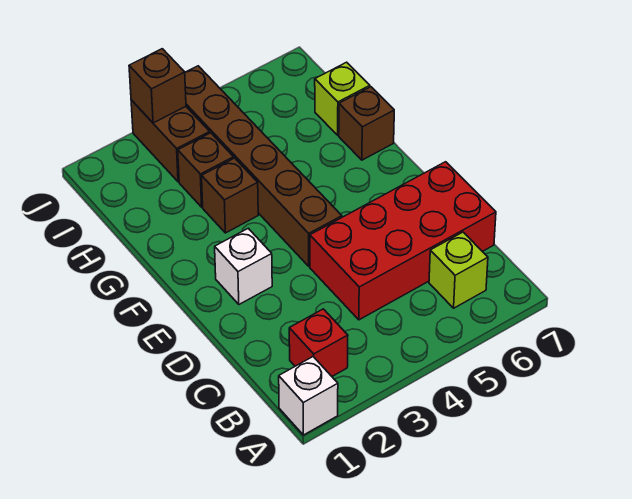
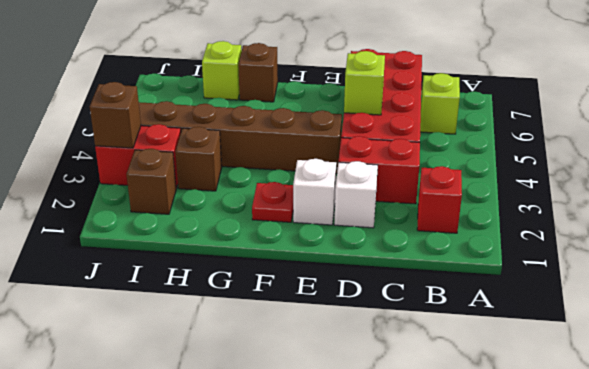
white 1x1 brick [279,357,338,435] -> white 1x1 brick moved to [334,161,378,228]
none -> red 1x2 brick [338,136,420,204]
none -> lime 1x1 brick [344,51,385,115]
none -> red 1x1 plate [252,182,293,222]
brown 1x1 brick [202,158,258,233] -> brown 1x1 brick moved to [126,149,176,214]
brown 1x2 brick [131,100,210,182] -> red 1x2 brick [95,124,181,188]

